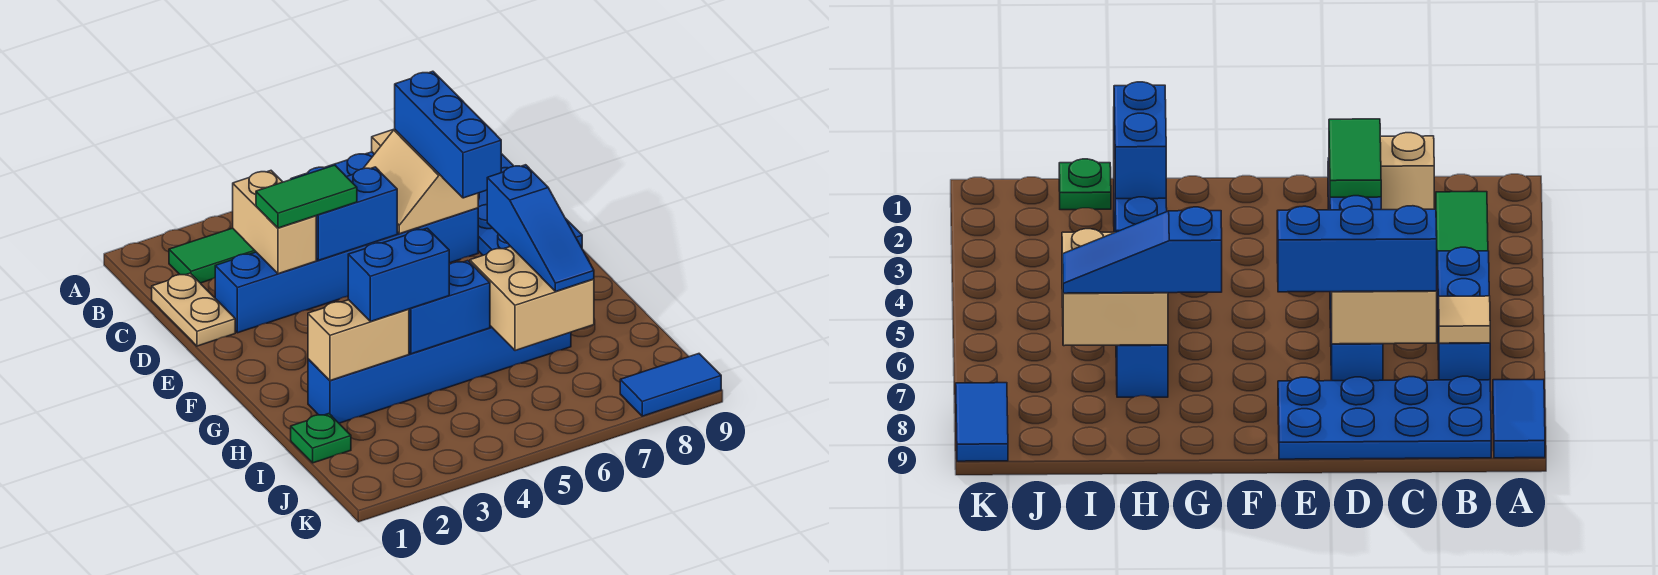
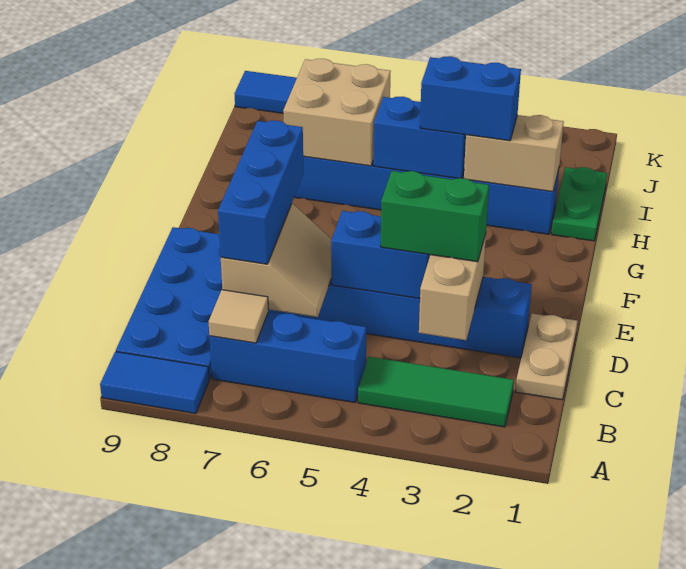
green 1x2 tile [256,165,357,228] -> green 1x2 brick [381,171,489,262]
blue 1x3 slope [487,165,594,292] -> none
green 1x1 plate [291,414,351,463] -> green 1x2 plate [551,167,607,241]

